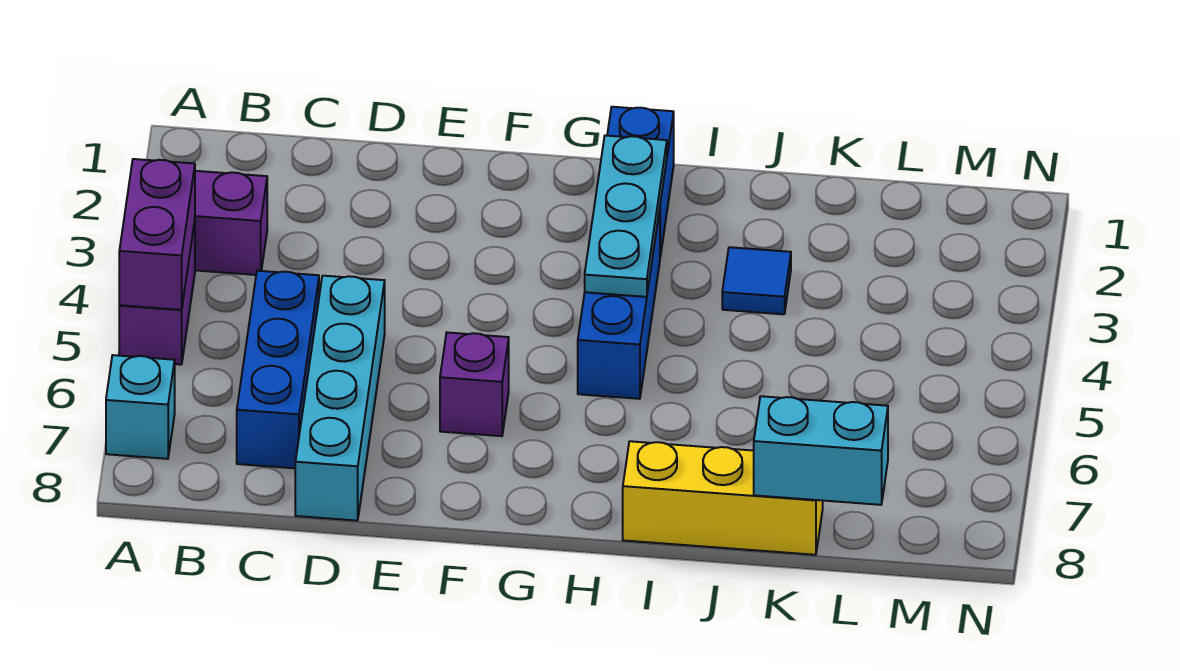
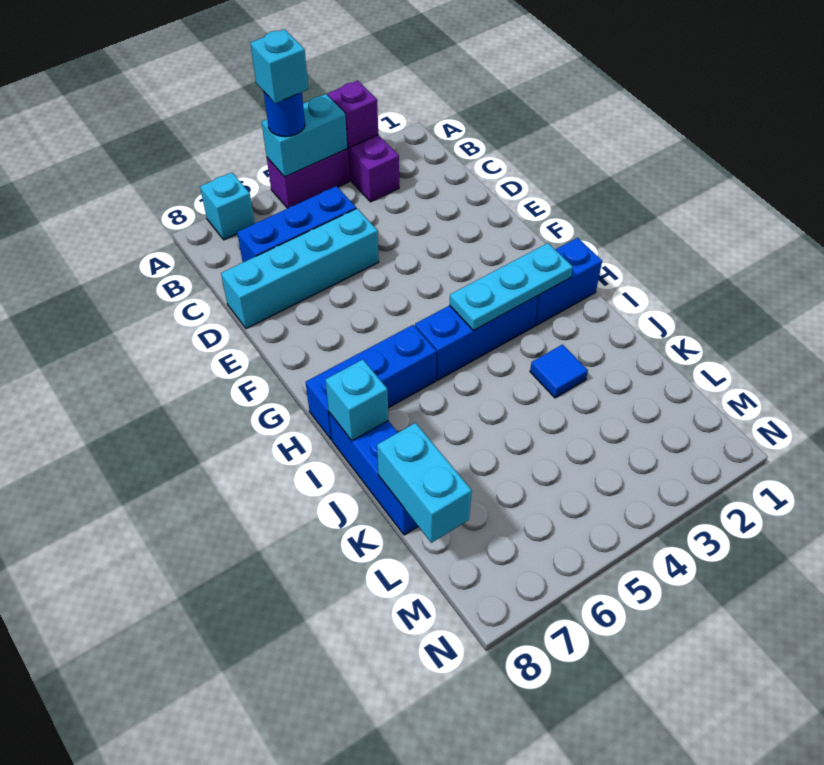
purple 1x2 brick [119,159,195,310] -> cyan 1x2 brick [262,94,347,177]
none -> blue 1x1 round brick [264,92,305,137]
none -> cyan 1x1 brick [250,29,308,103]
purple 1x1 brick [440,332,509,436] -> purple 1x1 brick moved to [328,80,378,148]
none -> blue 1x3 brick [306,325,437,439]
yellow 1x3 brick [623,441,823,555] -> blue 1x3 brick [329,412,418,535]
none -> cyan 1x1 brick [325,359,388,441]

